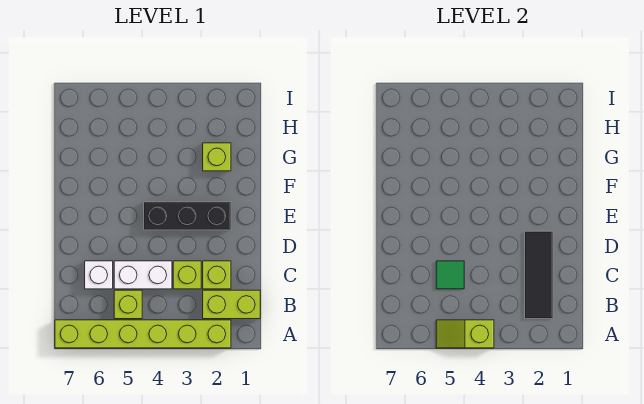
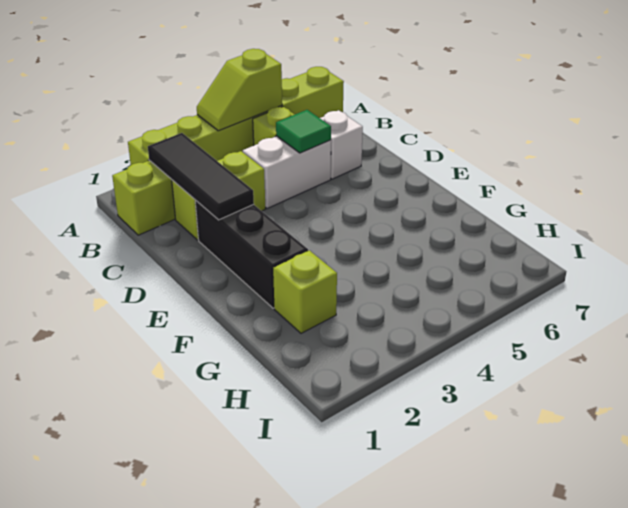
lime 1x2 slope [436,320,494,348] -> lime 1x2 slope turned to [197,49,282,131]
black 1x3 brick [144,202,231,230] -> black 1x3 brick turned to [195,200,308,308]

